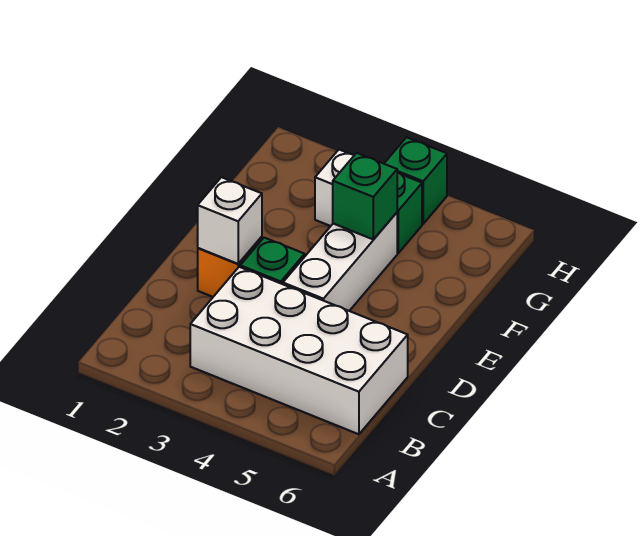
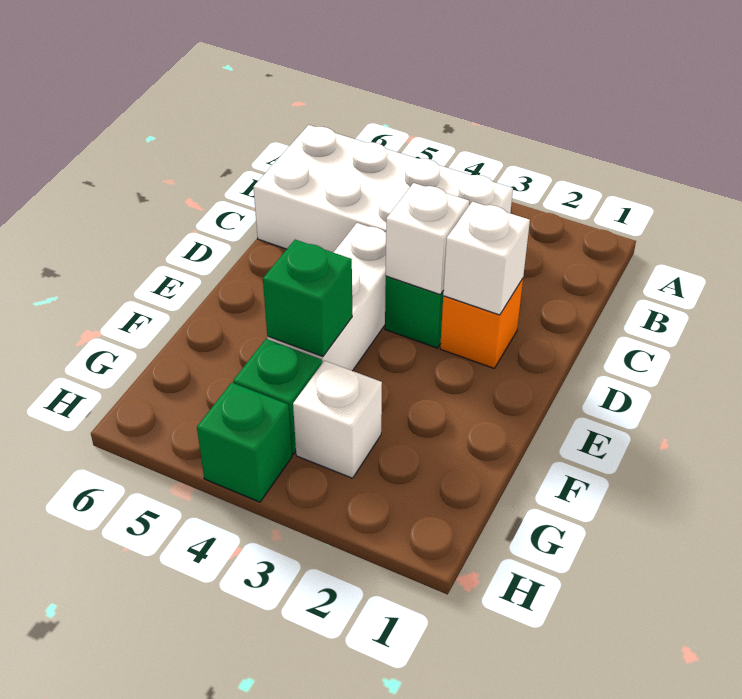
none -> white 1x1 brick [386,183,469,295]

